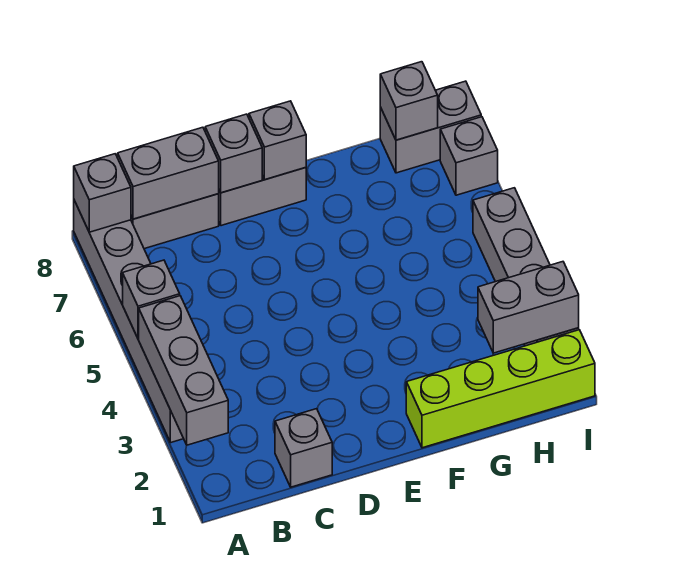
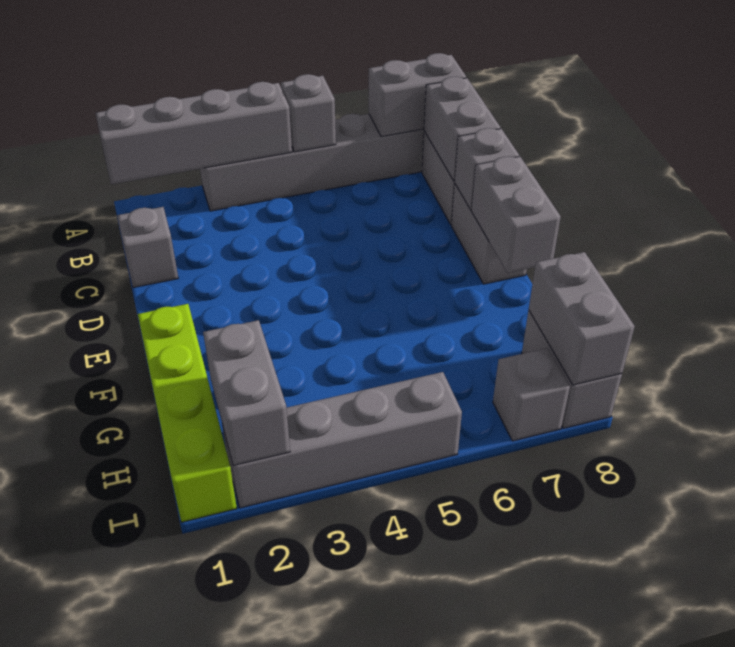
grey 1x3 brick [139,296,228,445] -> grey 1x4 brick [96,82,292,184]
grey 1x1 brick [74,154,131,232] -> grey 1x2 brick [369,53,466,137]
grey 1x1 brick [249,101,306,180] -> grey 1x2 brick [471,157,561,273]
grey 1x1 brick [380,62,438,140] -> grey 1x2 brick [529,252,635,385]

